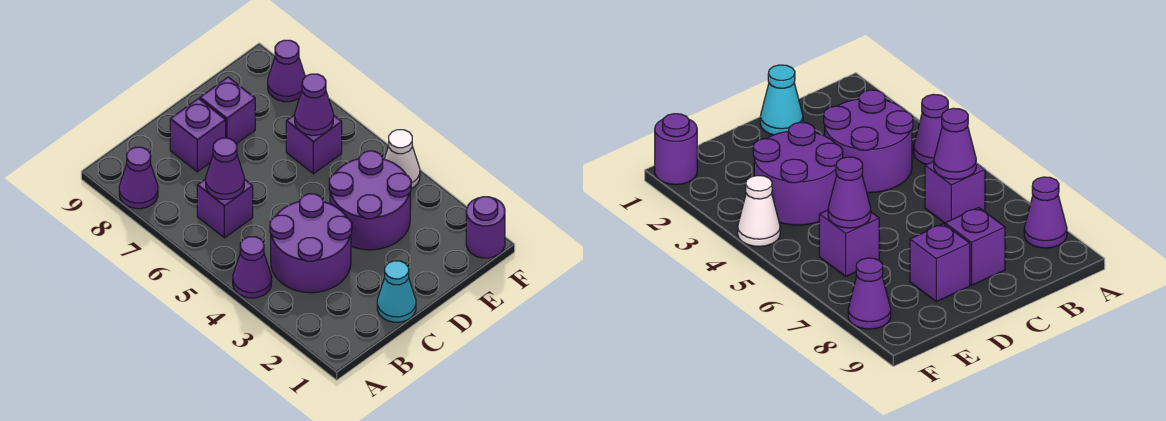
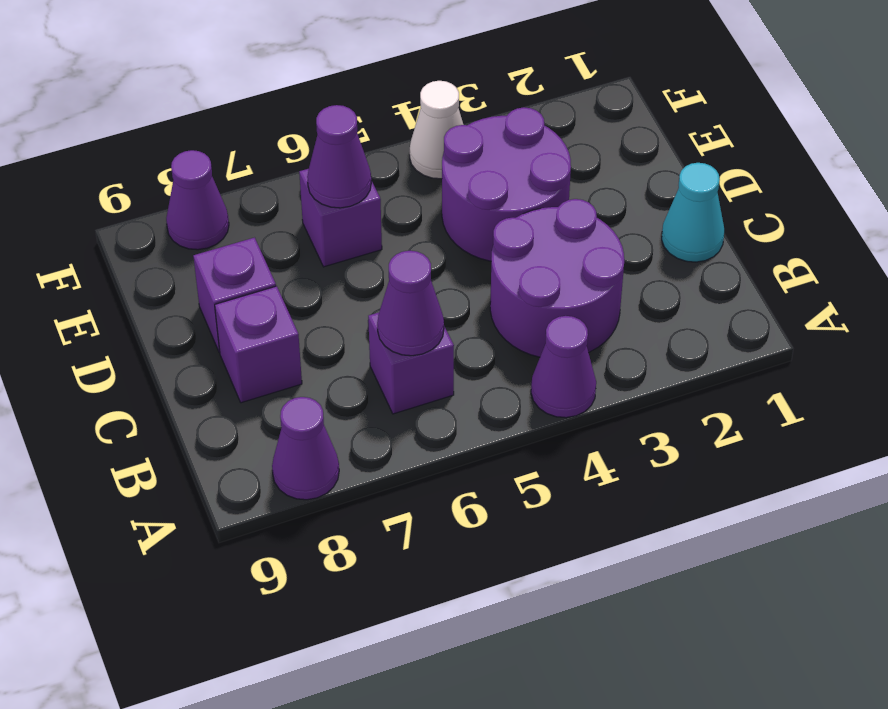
purple 1x1 round brick [466,197,505,258] -> none

